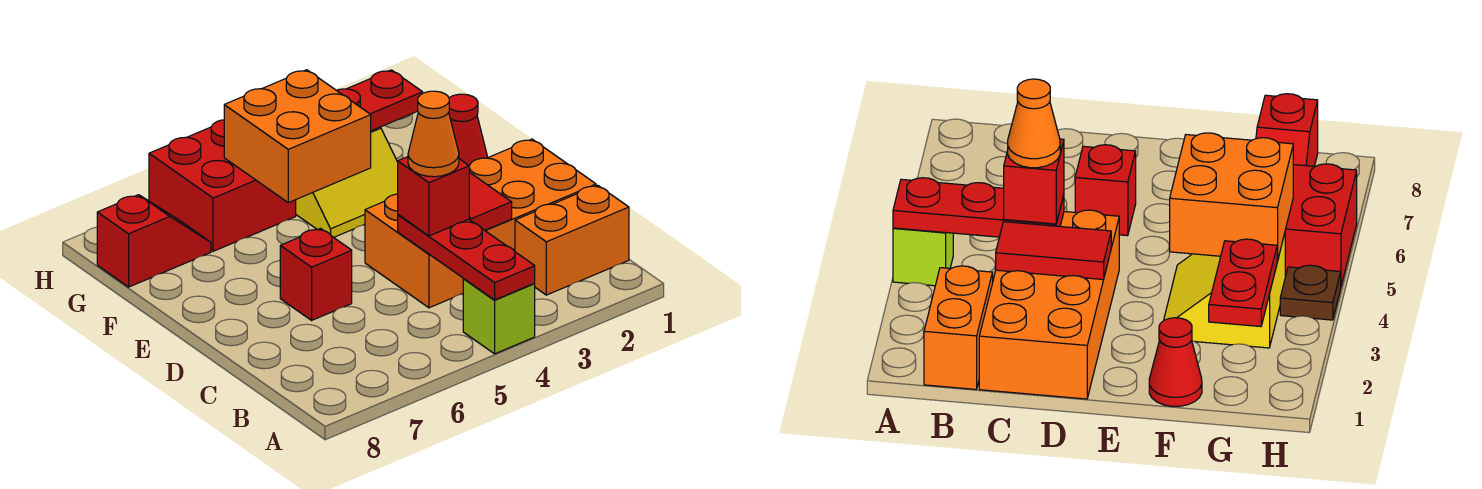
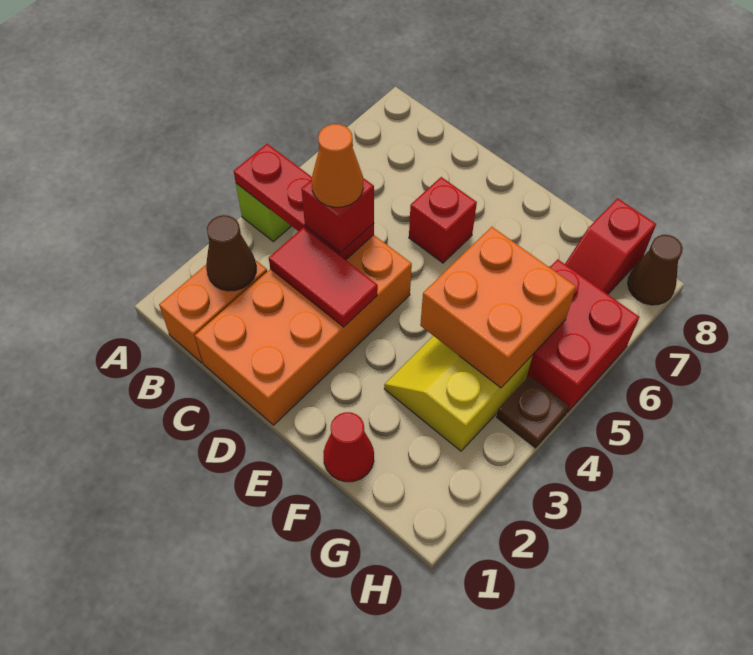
none -> brown 1x1 cone [206,215,256,291]
red 1x2 plate [337,70,423,131] -> none
none -> brown 1x1 cone [628,235,683,305]

